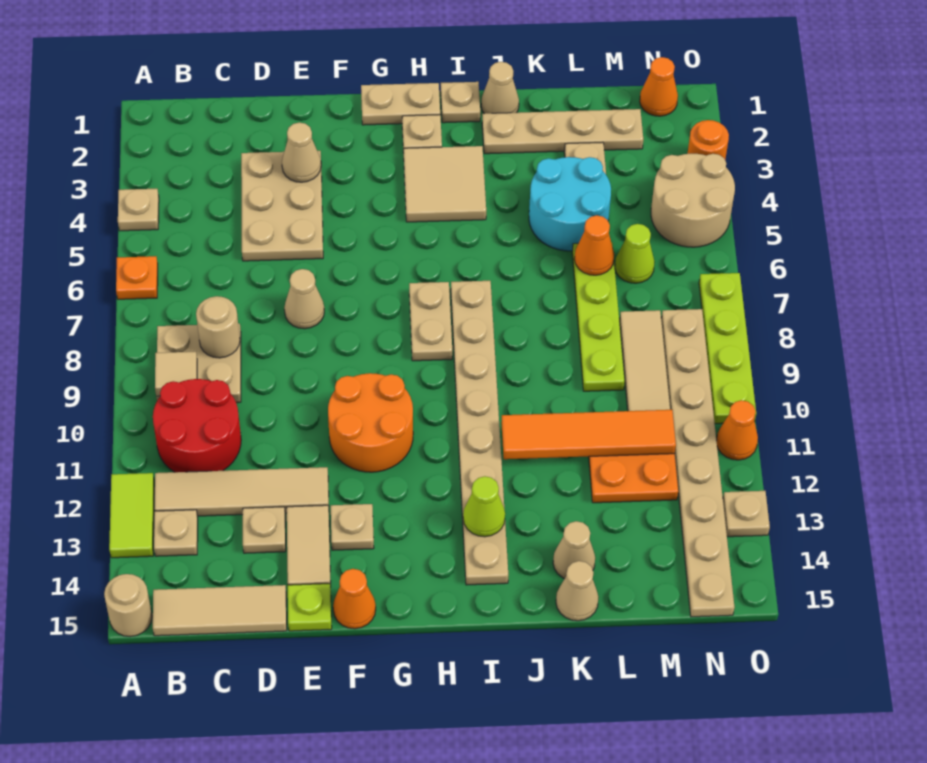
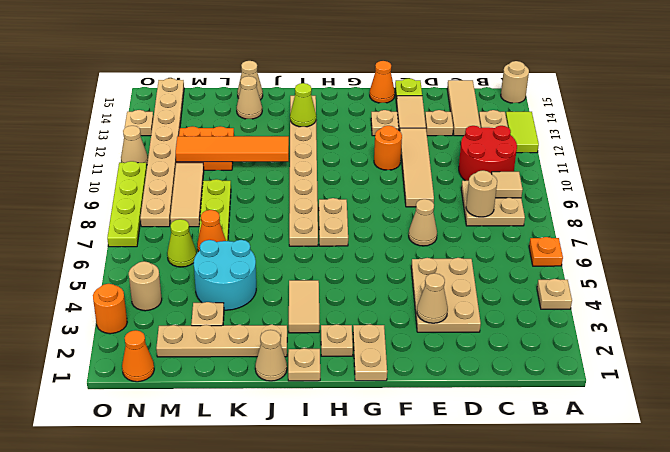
tan 1x4 tile [154,467,329,516] -> tan 1x4 tile turned to [400,128,434,207]
tan 1x3 tile [153,585,287,636] -> tan 1x3 tile turned to [447,80,481,136]
orange 2x2 round brick [328,373,413,472] -> orange 1x1 round brick [374,126,402,170]
tan 1x2 plate [361,83,440,125] -> tan 1x2 plate turned to [353,324,387,381]
tan 2x2 tile [404,146,486,222] -> tan 1x2 tile [289,280,320,333]
tan 2x2 round brick [651,154,735,247] -> tan 1x1 round brick [129,261,162,311]
orange 1x1 cone [717,400,758,460] -> tan 1x1 cone [121,126,148,165]

